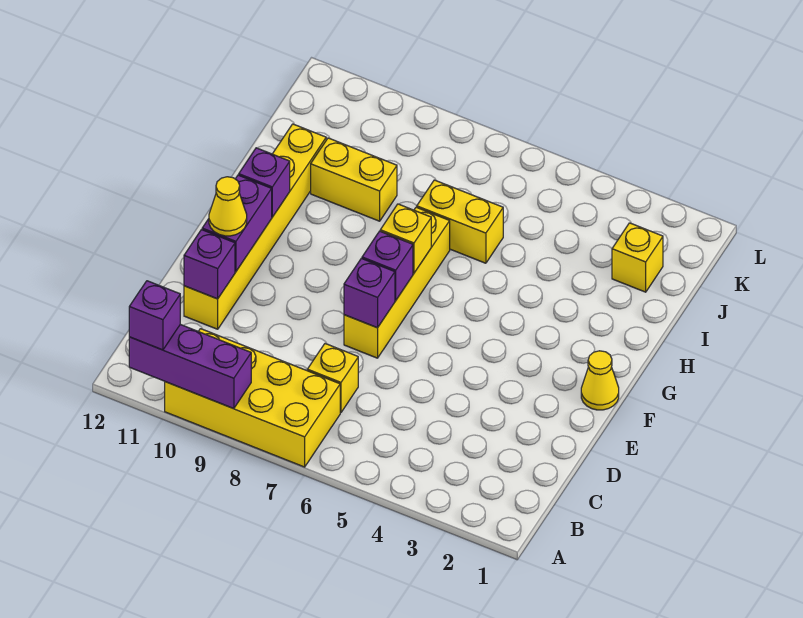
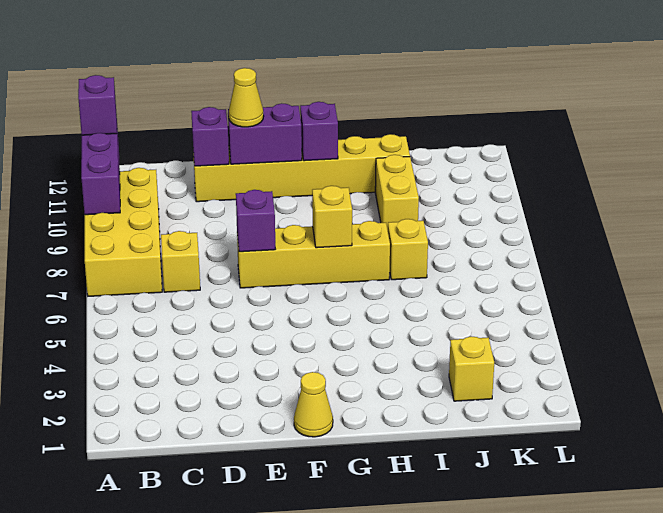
purple 1x1 brick [362,231,413,300] -> none
yellow 1x2 brick [417,180,503,263] -> yellow 1x1 brick [388,219,428,280]

